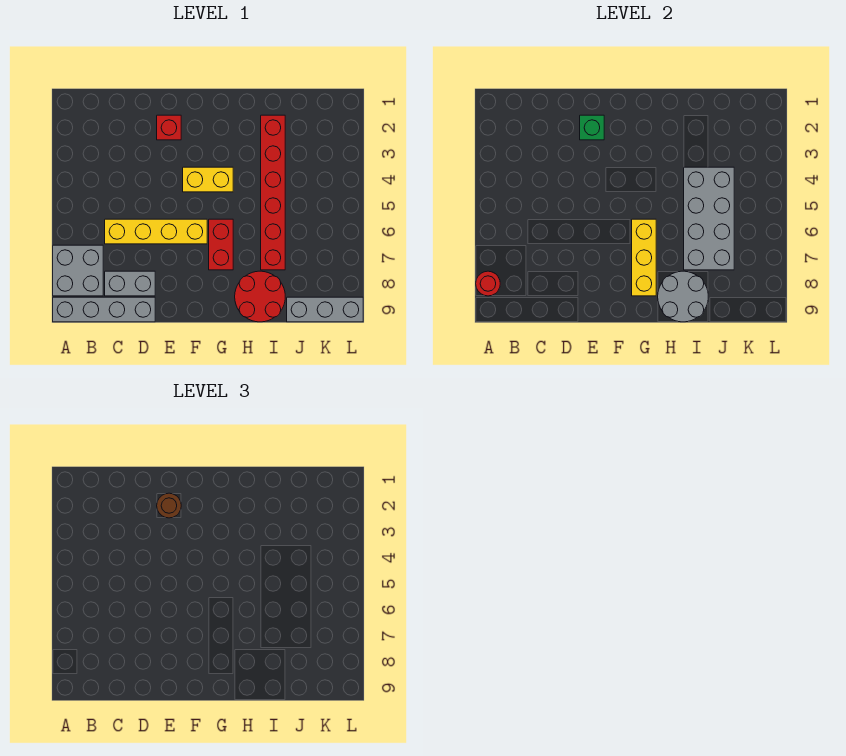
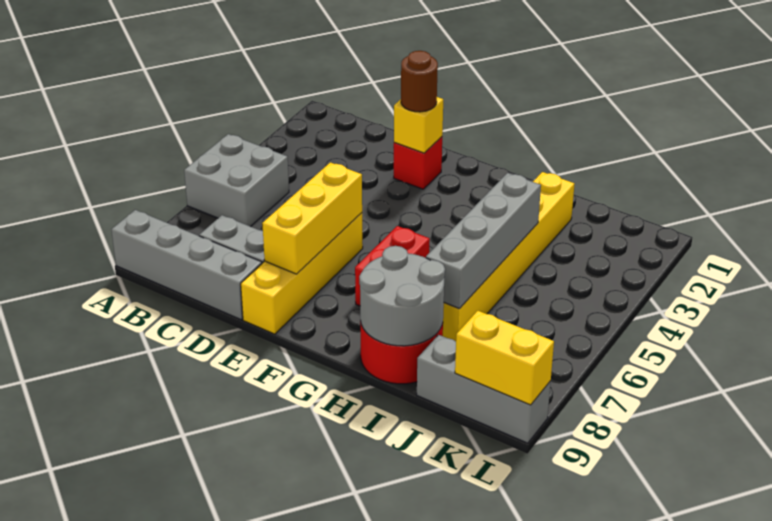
grey 2x2 brick [53,245,103,296] -> grey 2x2 brick moved to [184,134,289,227]
red 1x1 round brick [476,271,500,296] -> none
yellow 1x4 brick [105,219,207,244] -> yellow 1x4 brick turned to [241,213,363,334]
green 1x1 brick [580,115,604,140] -> yellow 1x1 brick [394,97,443,153]
yellow 1x2 brick [183,167,233,192] -> yellow 1x2 brick moved to [455,311,554,405]
yellow 1x3 brick [632,219,656,296] -> yellow 1x3 brick moved to [262,162,362,274]
red 1x6 brick [261,115,285,270] -> yellow 1x6 brick [443,172,574,341]
grey 2x4 brick [684,167,734,270] -> grey 1x4 brick [426,173,541,309]

